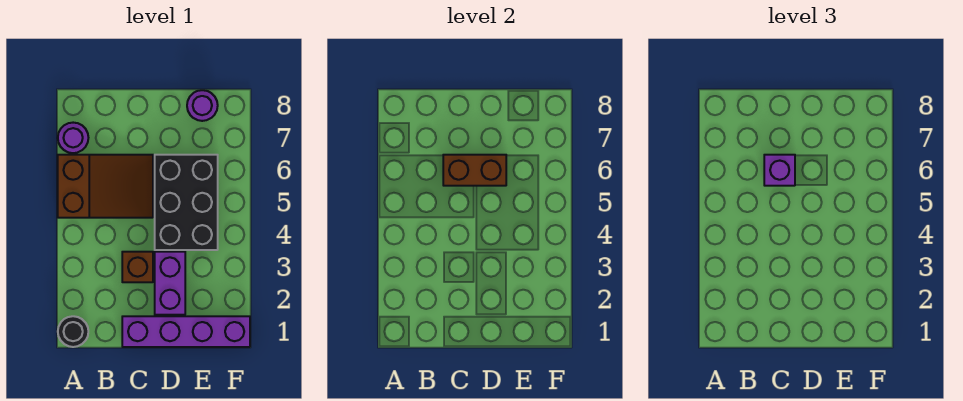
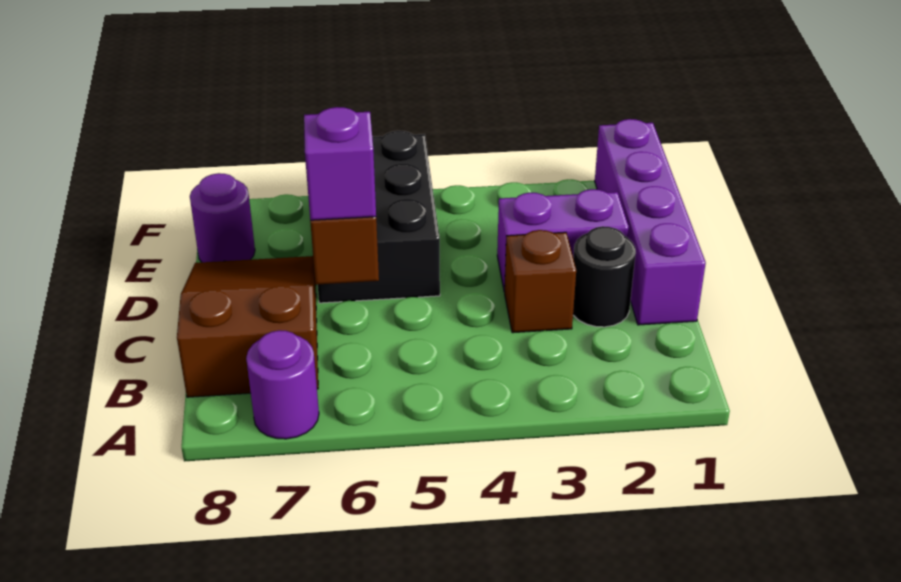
black 1x1 round brick [58,316,88,347] -> black 1x1 round brick moved to [573,226,636,327]
brown 2x3 slope [58,155,153,218] -> brown 2x3 slope moved to [177,256,318,397]
black 2x3 brick [155,155,218,250] -> black 2x3 brick turned to [318,131,440,303]

